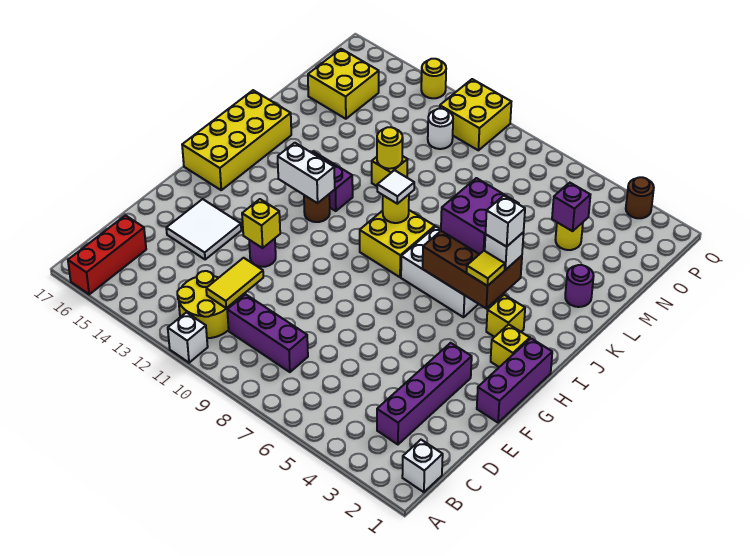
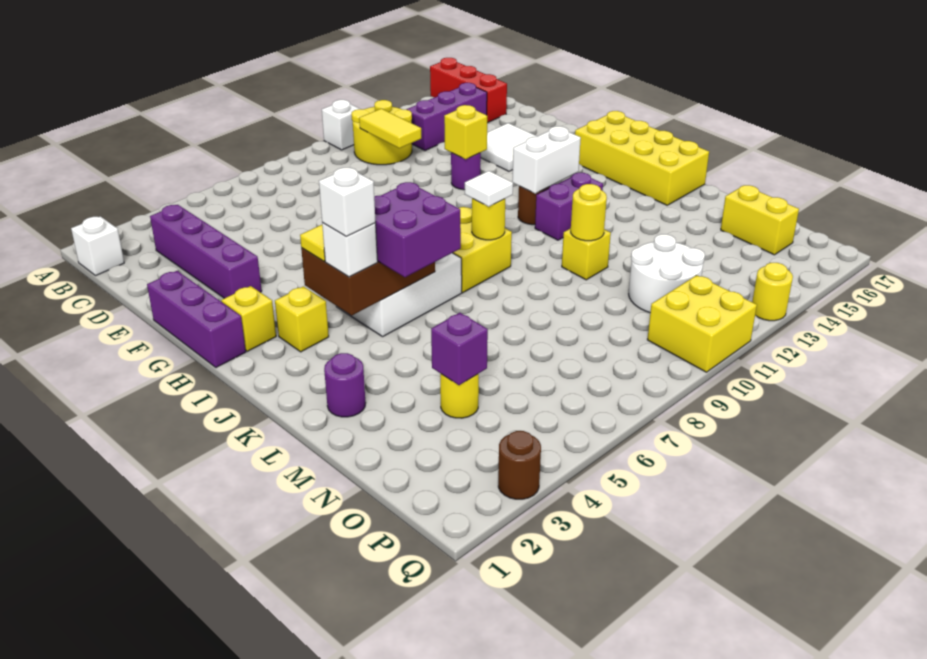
purple 1x3 brick [227,294,308,372] -> purple 1x3 brick moved to [406,83,487,151]
yellow 2x2 brick [308,49,379,119] -> yellow 1x2 brick [721,185,799,255]
white 1x1 round brick [428,109,453,149] -> white 2x2 round brick [629,234,705,313]

